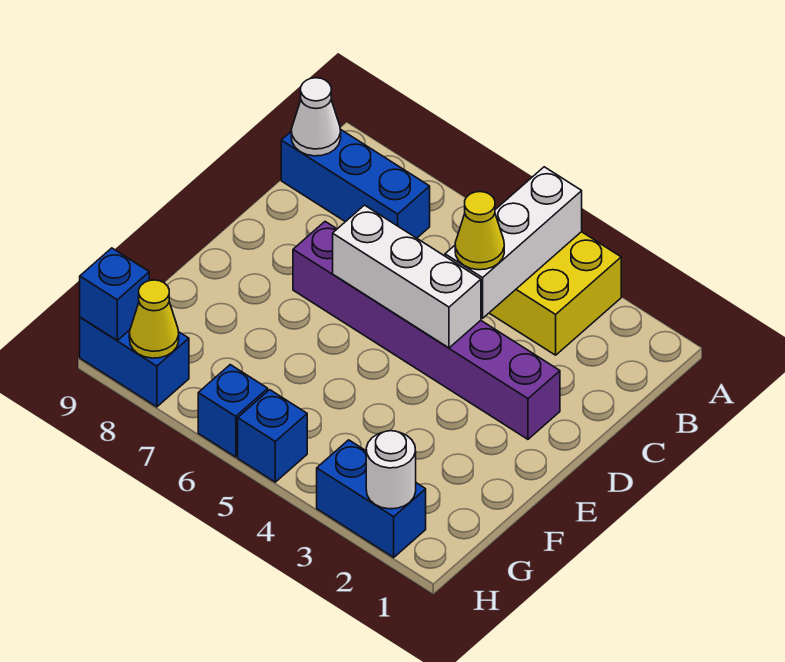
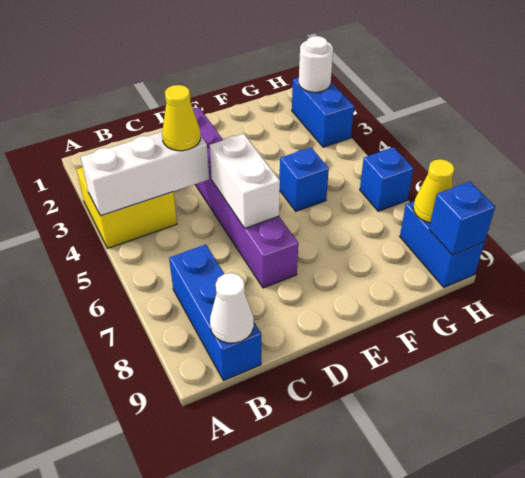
white 1x3 brick [333,205,481,348] -> white 1x2 brick [210,134,280,228]
blue 1x1 brick [238,390,307,482] -> blue 1x1 brick moved to [280,148,329,211]

